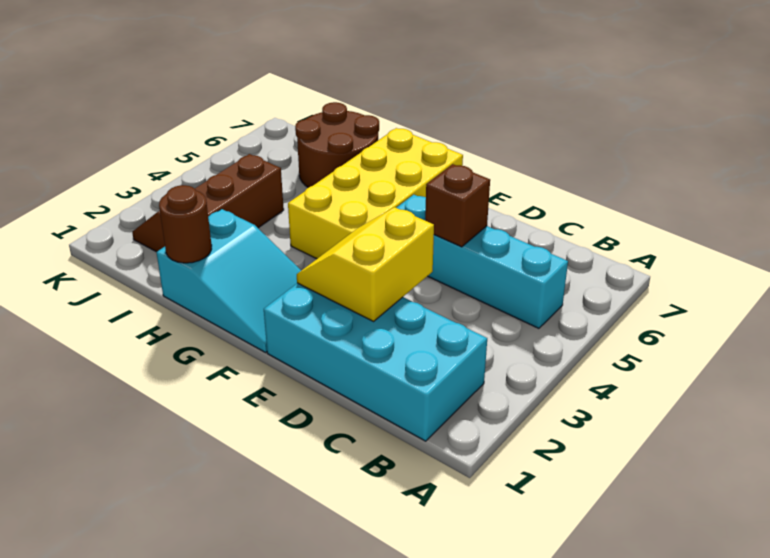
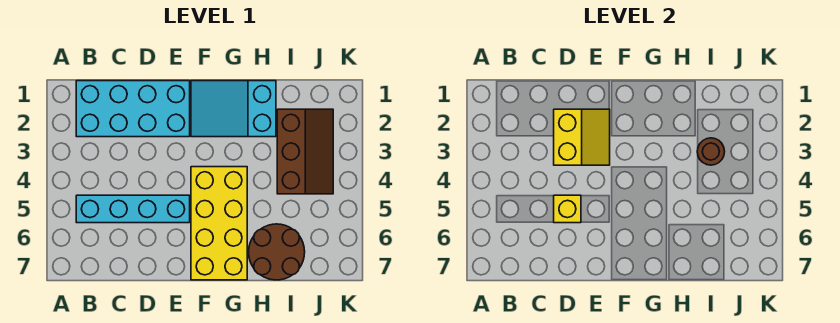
brown 1x1 brick [425,164,490,247] -> yellow 1x1 brick [554,195,581,223]
brown 1x1 round brick [159,185,212,263] -> brown 1x1 round brick moved to [697,138,725,165]

